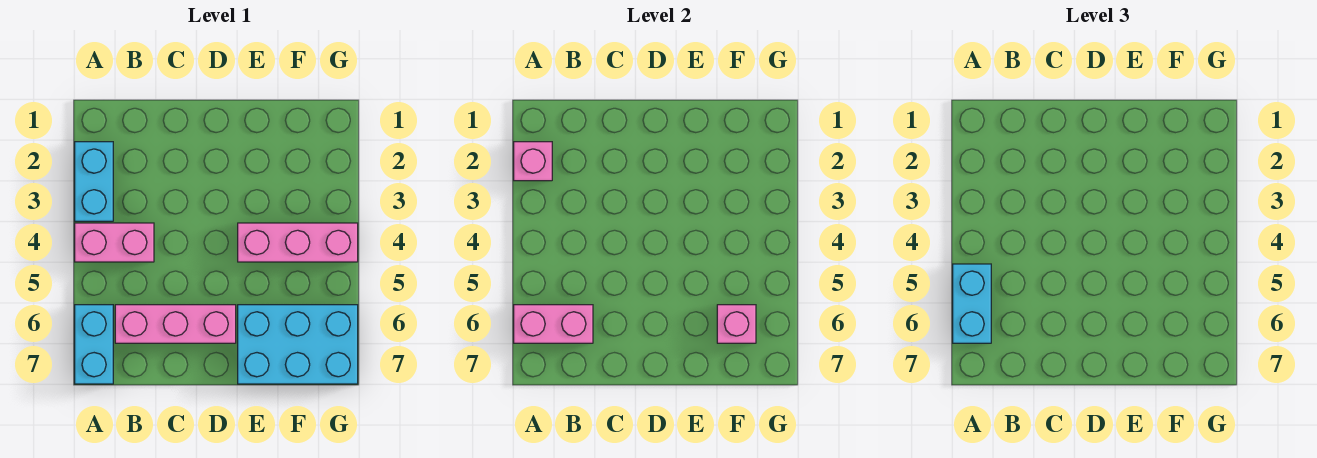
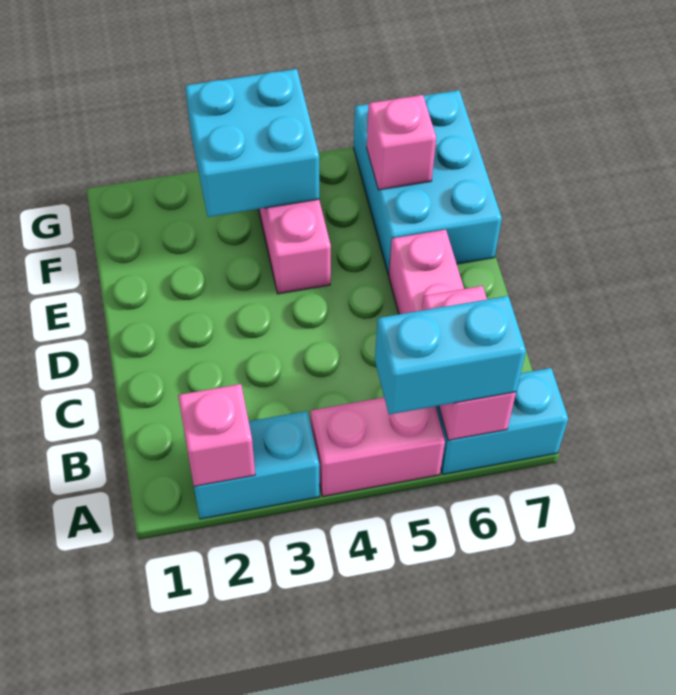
pink 1x2 brick [75,223,154,262] -> pink 1x2 brick turned to [310,398,445,496]
none -> cyan 2x2 brick [185,69,319,217]

